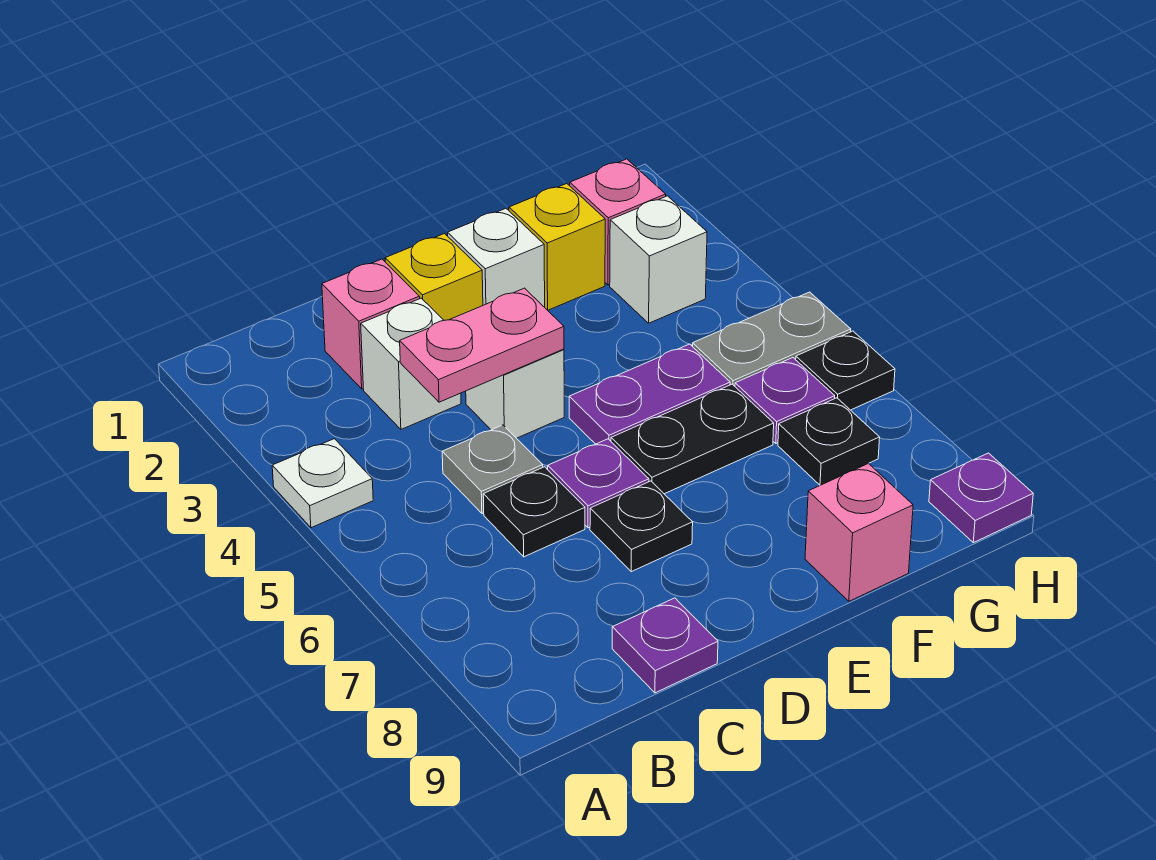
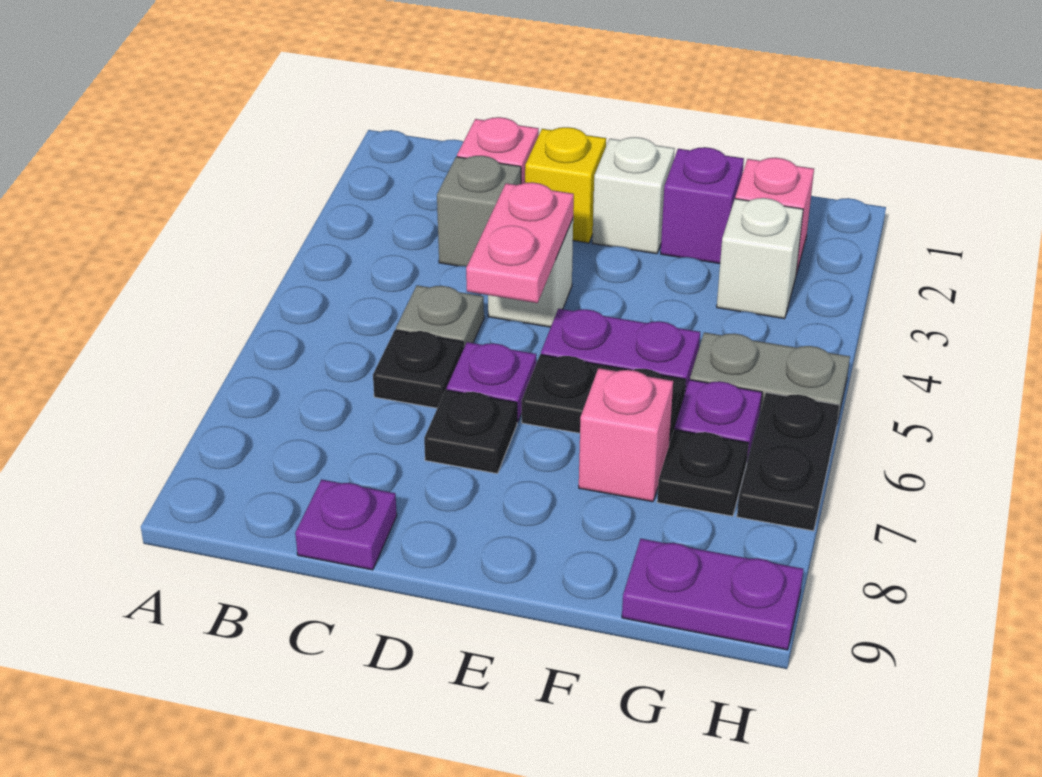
white 1x1 plate [272,439,373,528] -> none
white 1x1 brick [361,298,461,429] -> grey 1x1 brick [437,156,521,266]
pink 1x2 plate [400,288,564,402] -> pink 1x2 plate turned to [466,182,574,303]
yellow 1x1 brick [509,184,605,310] -> purple 1x1 brick [661,147,744,264]
pink 1x1 brick [805,463,913,601] -> pink 1x1 brick moved to [579,368,673,502]
black 1x1 plate [796,331,895,410] -> black 1x2 plate [737,393,839,531]
purple 1x1 plate [929,453,1033,543] -> purple 1x2 plate [622,539,803,650]

